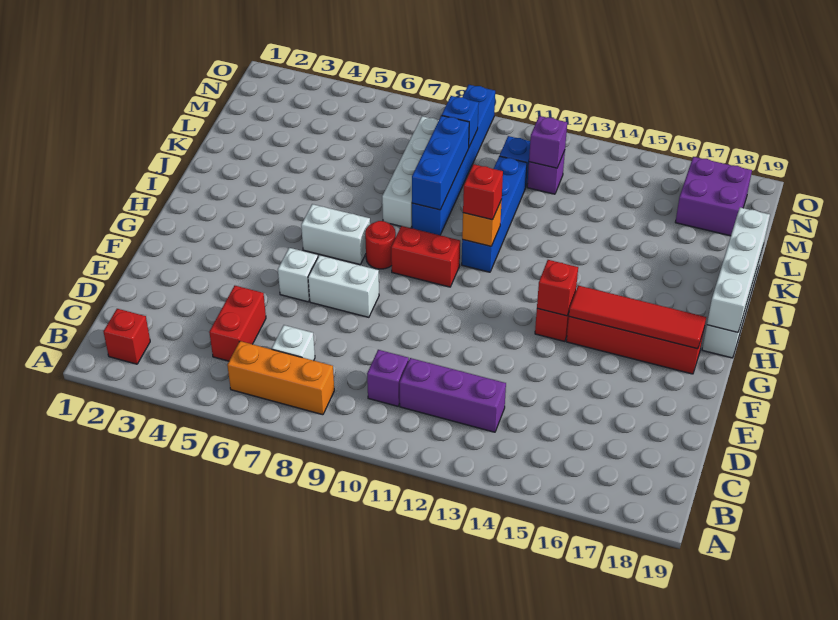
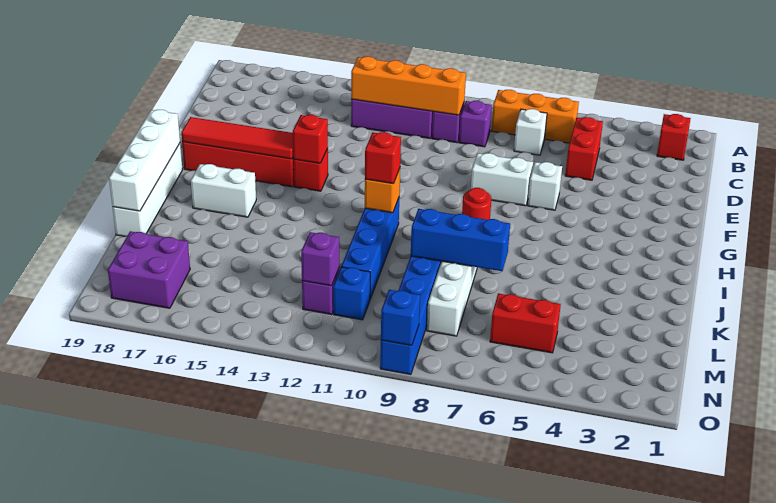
none -> purple 1x1 brick [459,101,492,147]
none -> orange 1x4 brick [351,56,466,115]
white 1x2 brick [301,204,370,264] -> white 1x2 brick moved to [191,164,256,217]
red 1x2 brick [391,226,460,287] -> red 1x2 brick moved to [490,293,561,353]
blue 1x3 brick [412,116,469,210] -> blue 1x3 brick turned to [411,209,510,271]
blue 1x1 brick [442,96,479,147] -> blue 1x1 brick moved to [381,290,420,345]

